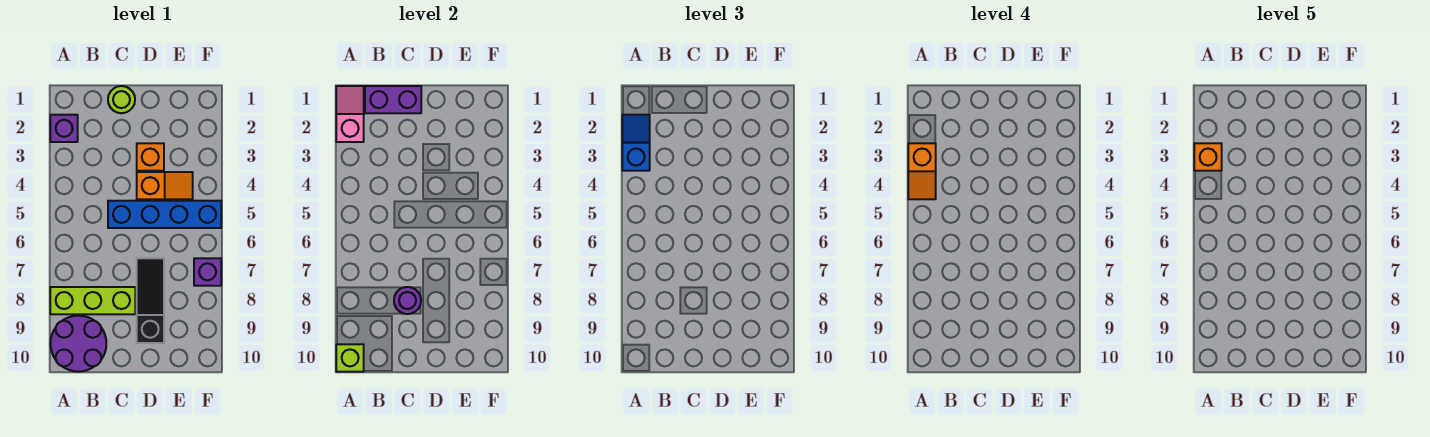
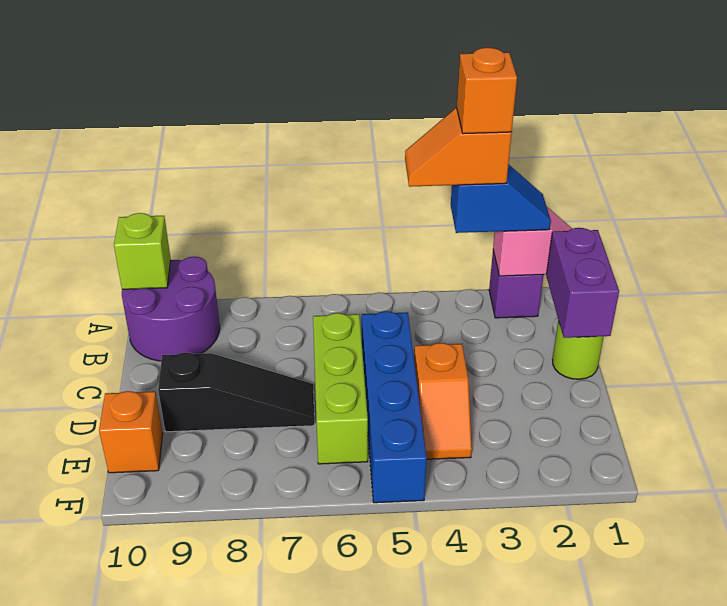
lime 1x3 brick [50,287,135,314] -> lime 1x3 brick moved to [313,313,368,464]
purple 1x1 round brick [394,287,421,314] -> none
orange 1x1 brick [137,143,164,171] -> orange 1x1 brick moved to [99,391,163,473]
purple 1x1 brick [194,258,221,286] -> none

